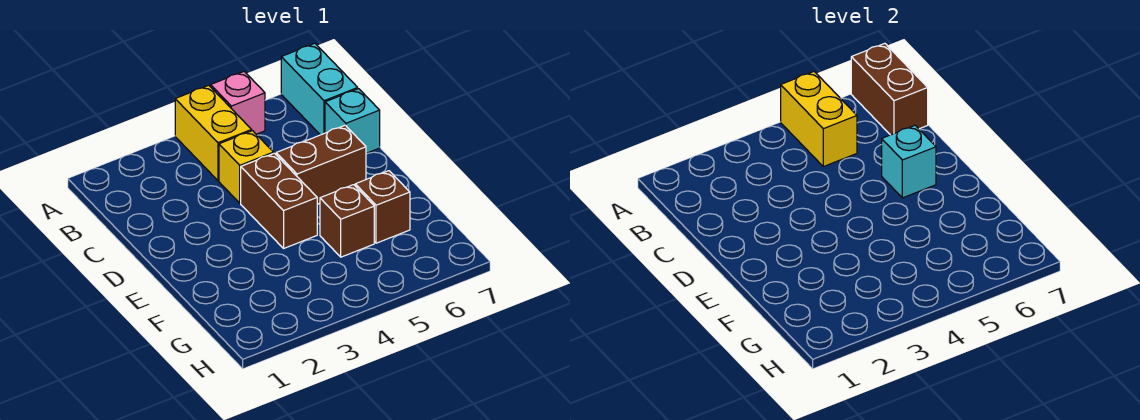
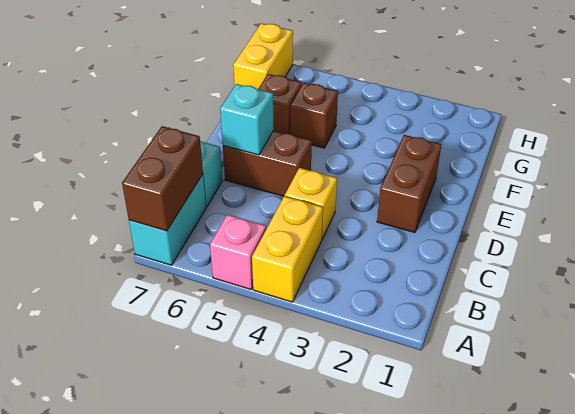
yellow 1x2 brick [781,72,857,167] -> yellow 1x2 brick moved to [233,23,293,89]
brown 1x2 brick [241,153,317,248] -> brown 1x2 brick moved to [377,135,441,232]

